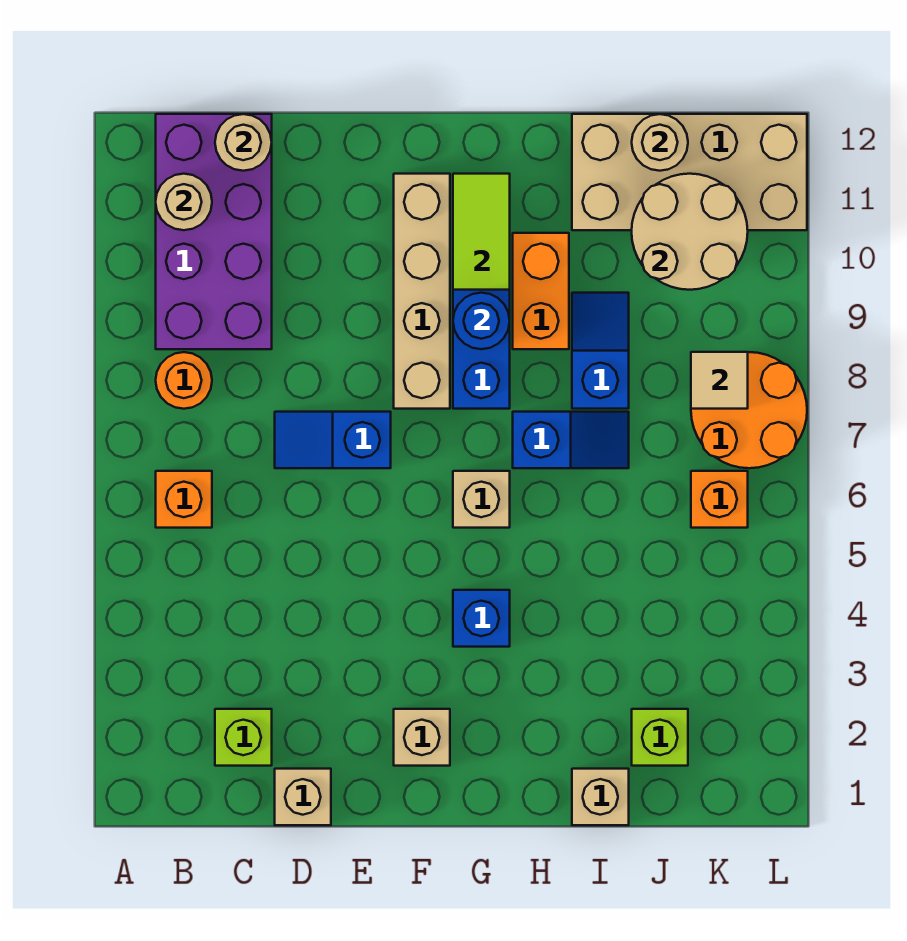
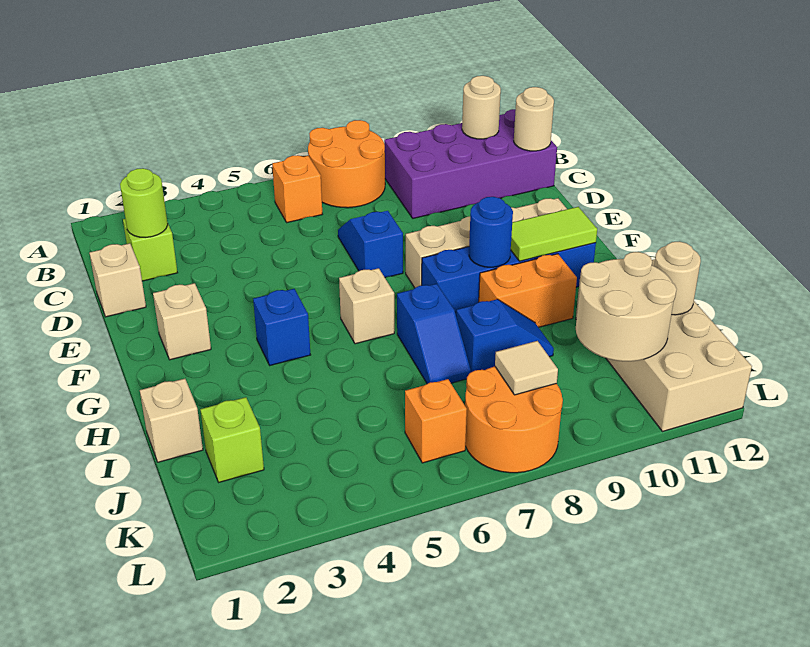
orange 1x1 round brick [156,352,212,409] -> orange 2x2 round brick [308,120,385,208]
none -> lime 1x1 round brick [120,168,168,238]

